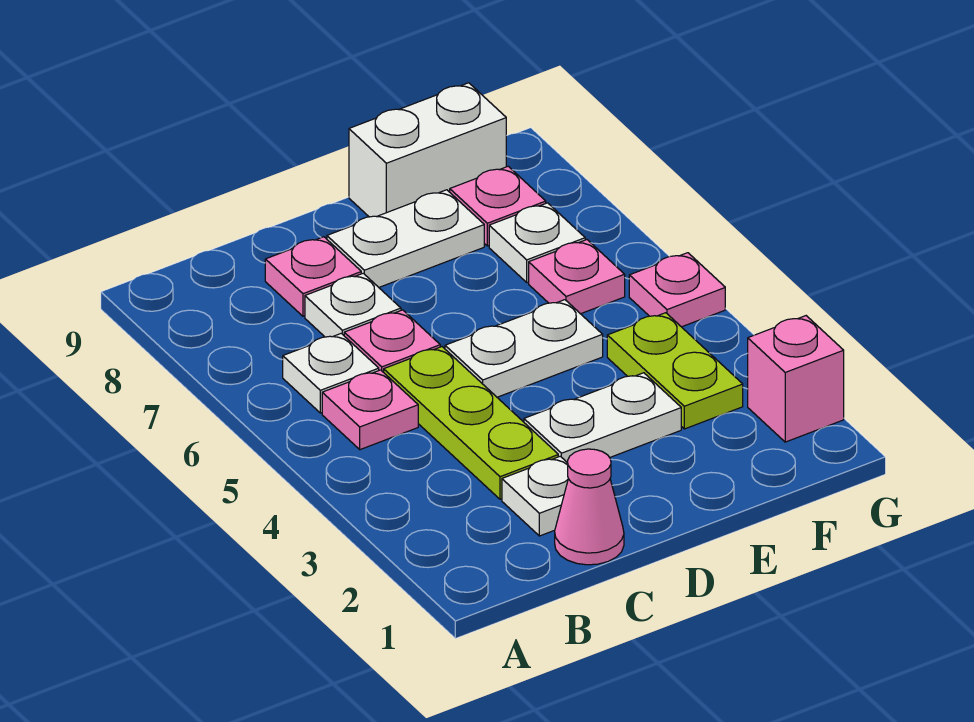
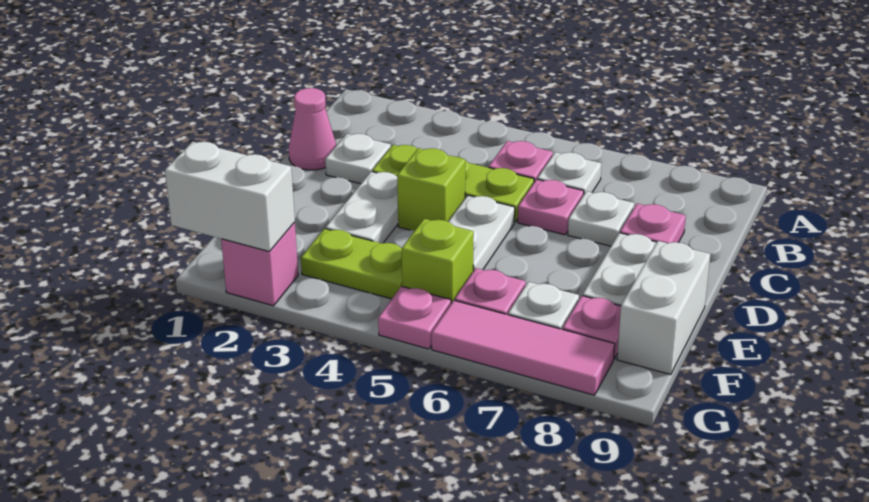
none -> lime 1x1 brick [397,148,465,231]
none -> lime 1x1 brick [402,219,474,303]
none -> white 1x2 brick [165,142,295,252]
none -> pink 1x3 tile [432,300,615,395]

